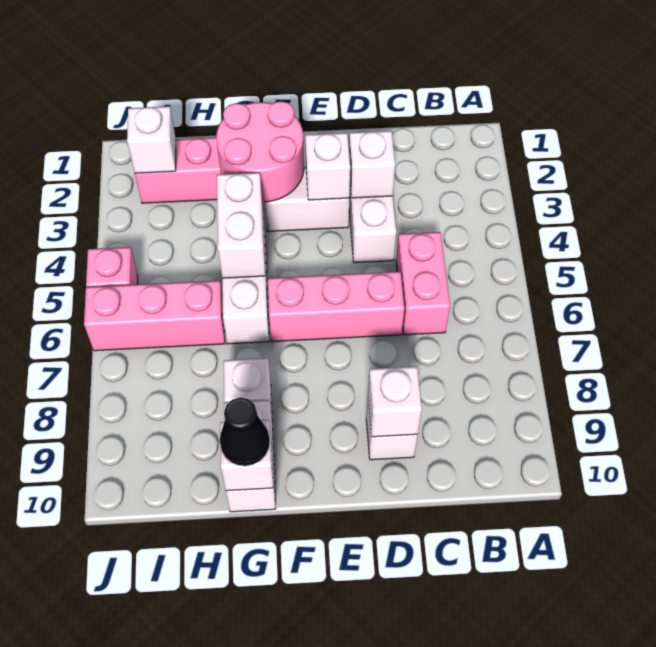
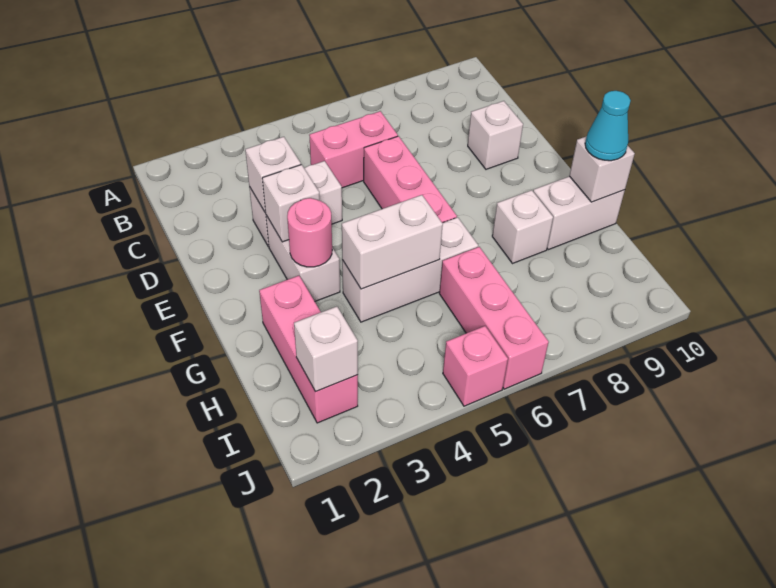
white 1x1 brick [368,366,422,437] -> none
pink 2x2 round brick [216,101,304,202] -> pink 1x1 round brick [287,198,332,267]
black 1x1 cone [220,398,270,466] -> cyan 1x1 cone [585,91,631,161]

